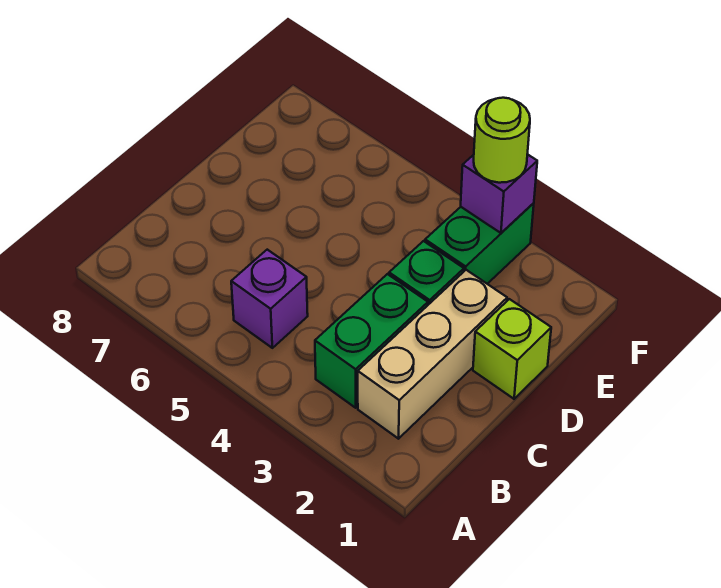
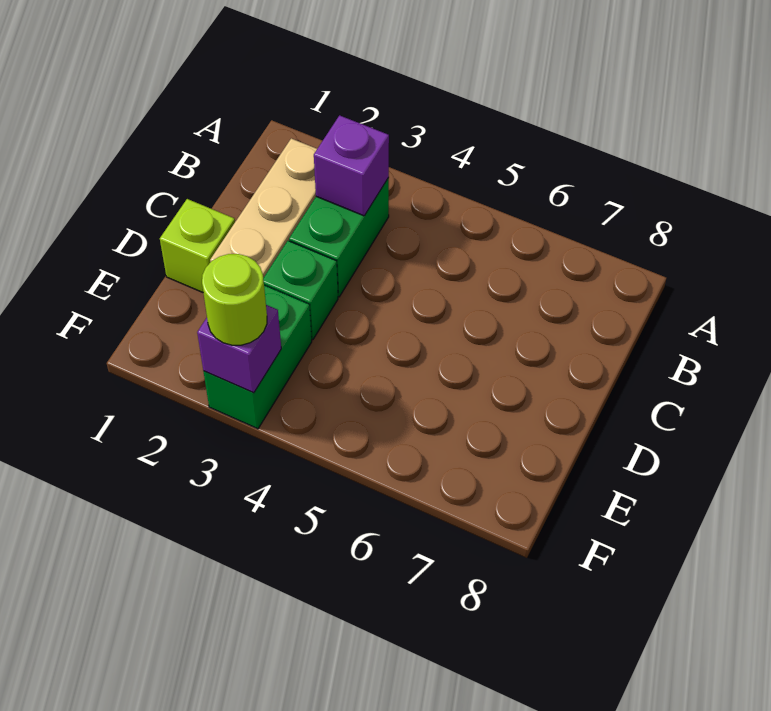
purple 1x1 brick [231,250,308,348] -> purple 1x1 brick moved to [314,115,389,216]

